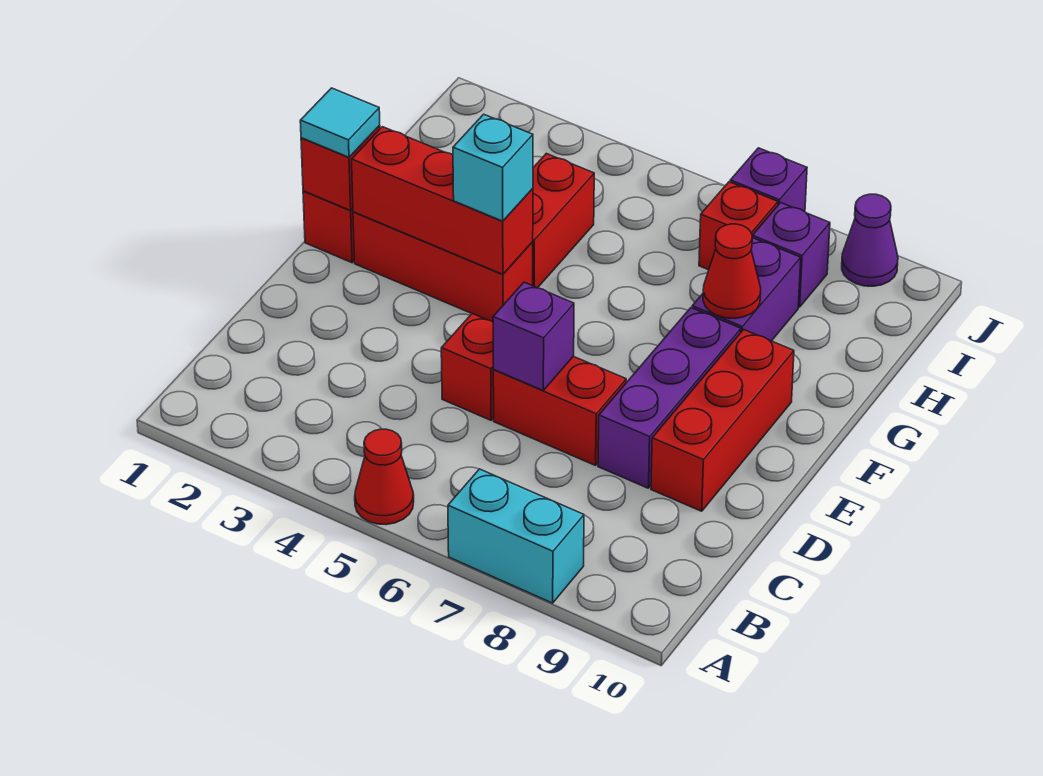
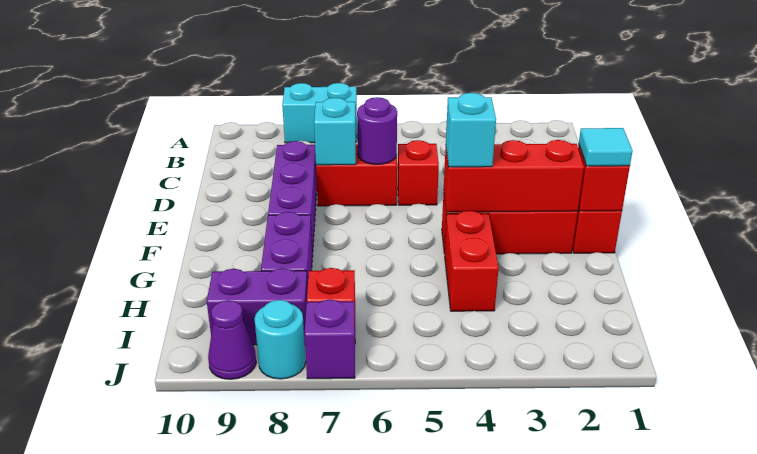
red 1x1 cone [355,429,414,525] -> none
purple 1x1 brick [493,282,574,390] -> purple 1x1 round brick [357,97,397,164]
none -> cyan 1x1 brick [314,98,356,165]
red 1x3 brick [651,330,794,511] -> none
red 1x1 cone [703,224,761,319] -> none
purple 1x1 brick [752,203,830,307] -> purple 1x2 brick [207,268,307,345]
none -> cyan 1x1 round brick [254,300,306,379]

